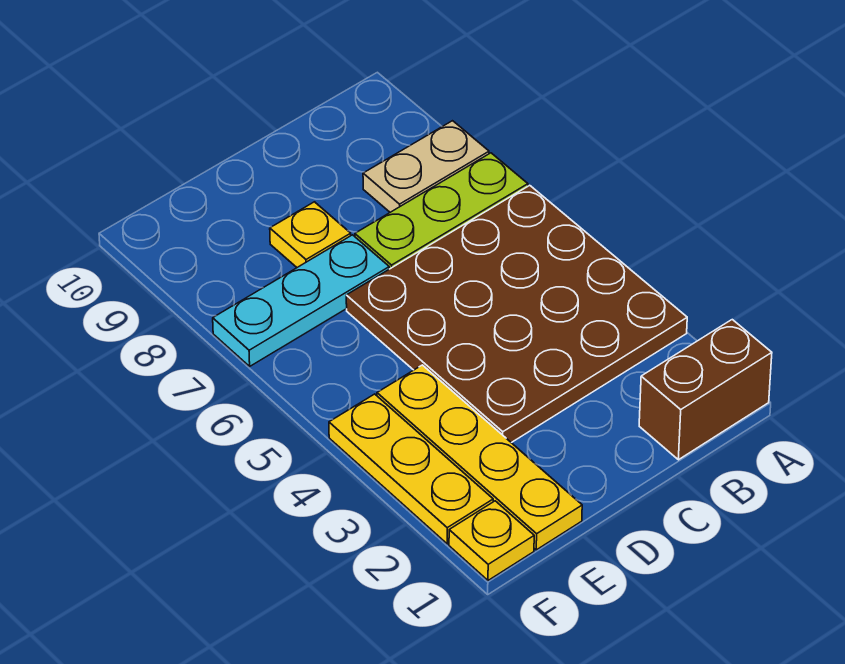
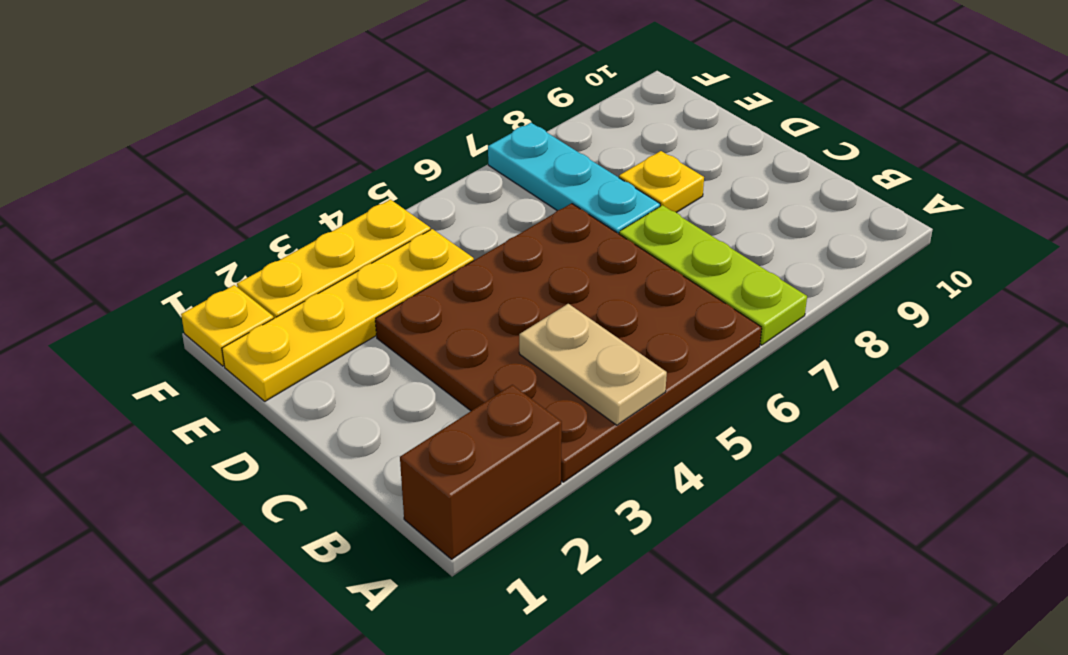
brown 1x2 brick [639,320,772,460] -> brown 1x2 brick turned to [400,385,562,559]
tan 1x2 plate [363,121,489,212] -> tan 1x2 plate moved to [519,304,667,425]

